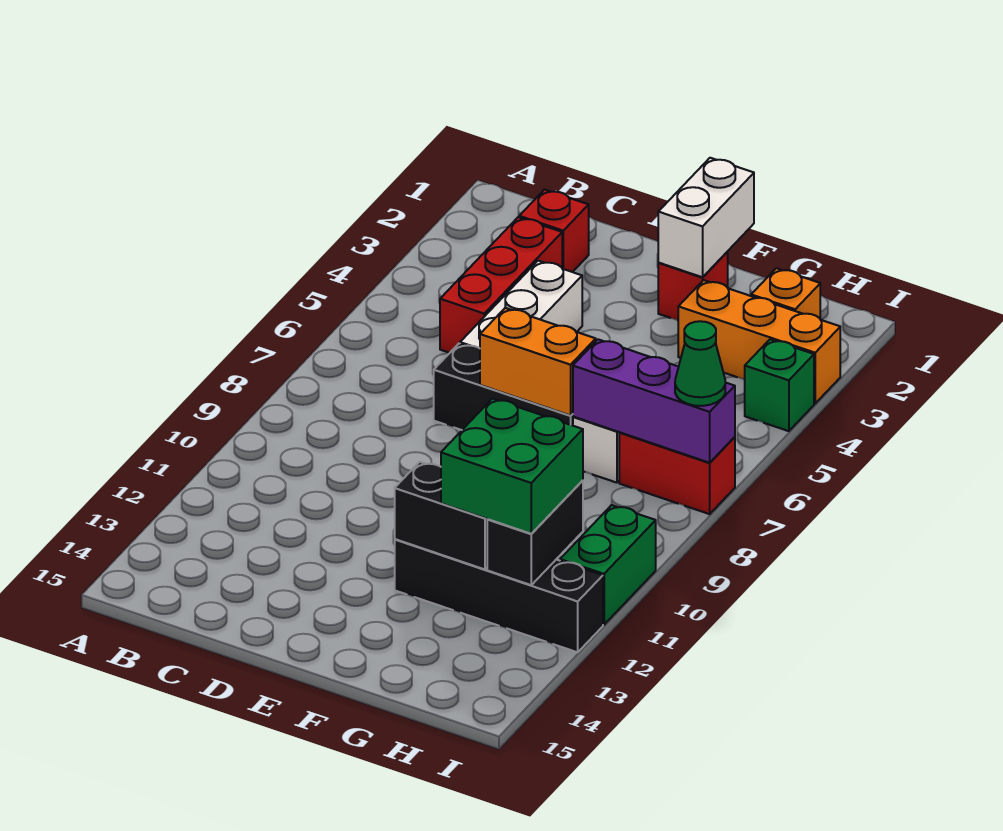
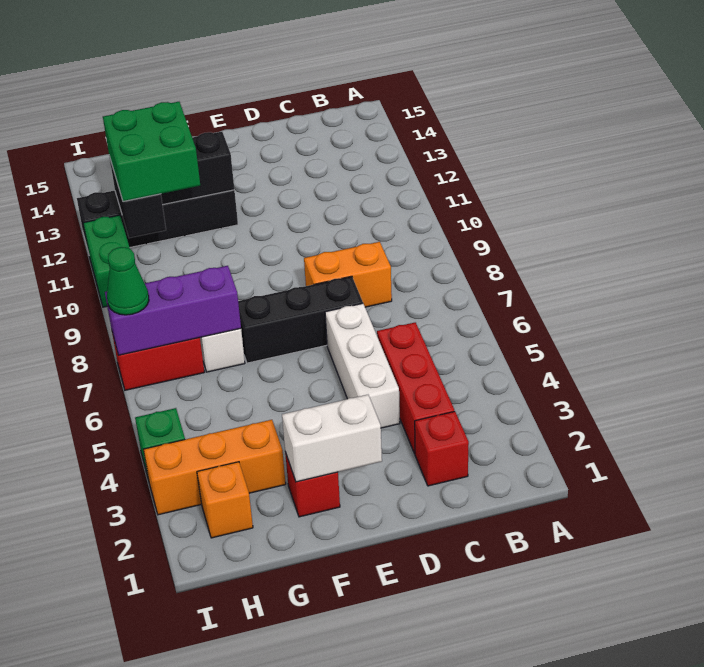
orange 1x2 brick [480,308,596,416] -> orange 1x2 brick moved to [304,242,392,307]
white 1x2 brick [658,158,754,277] -> white 1x2 brick turned to [282,395,382,482]

